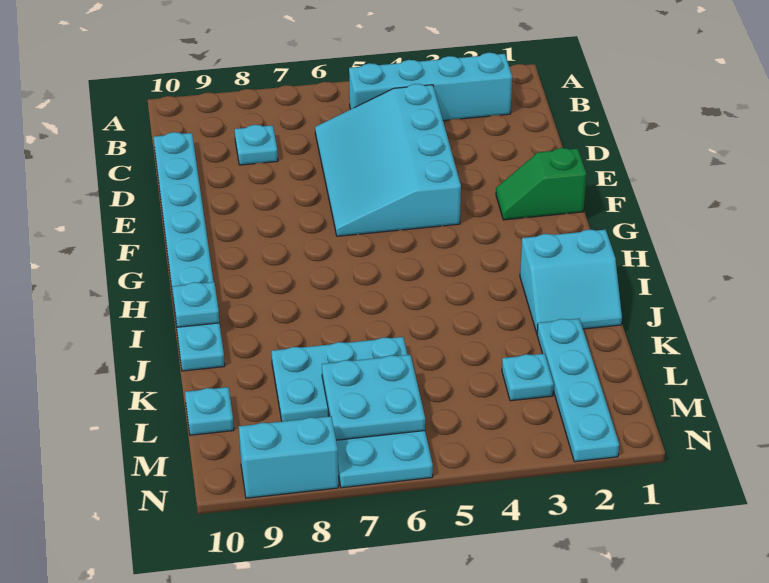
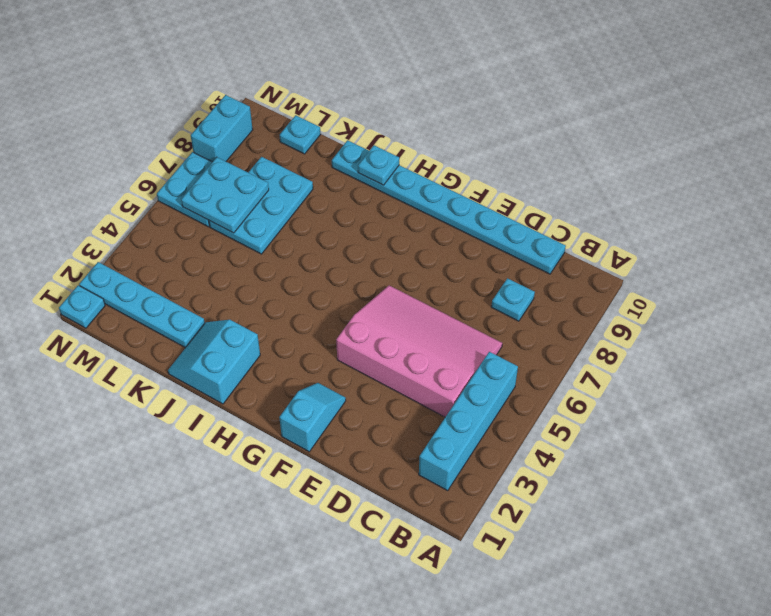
cyan 3x4 slope [315,84,461,236] -> pink 3x4 slope [336,285,502,417]
green 1x2 slope [496,148,587,220] -> cyan 1x2 slope [279,383,346,452]
cyan 1x1 plate [502,354,554,401] -> cyan 1x1 plate moved to [59,285,105,328]

